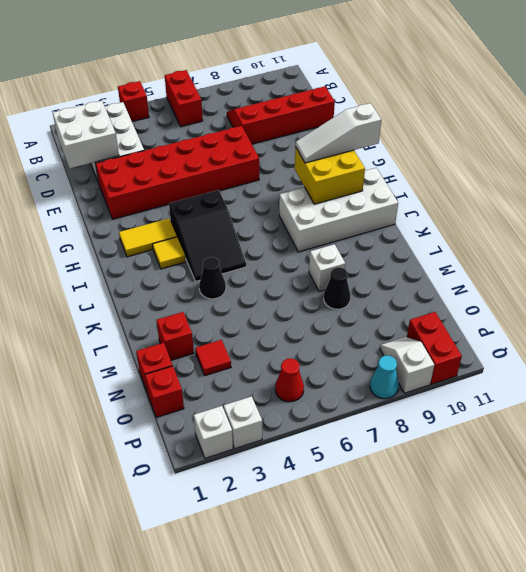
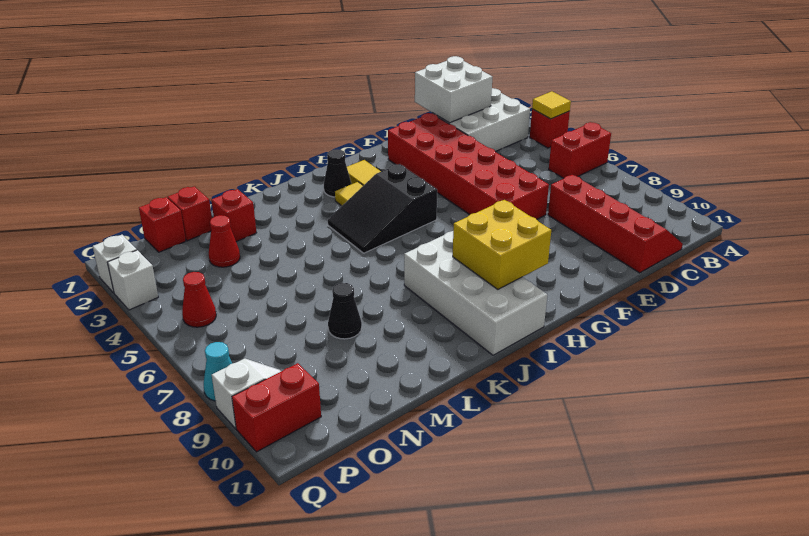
none -> yellow 1x1 tile [532,91,571,119]
white 1x3 slope [295,103,381,163] -> none
black 1x1 cone [199,257,226,299] -> black 1x1 cone moved to [324,149,351,197]
white 1x1 brick [309,244,345,292] -> none
red 1x1 tile [195,340,231,376] -> red 1x1 cone [209,215,240,267]

